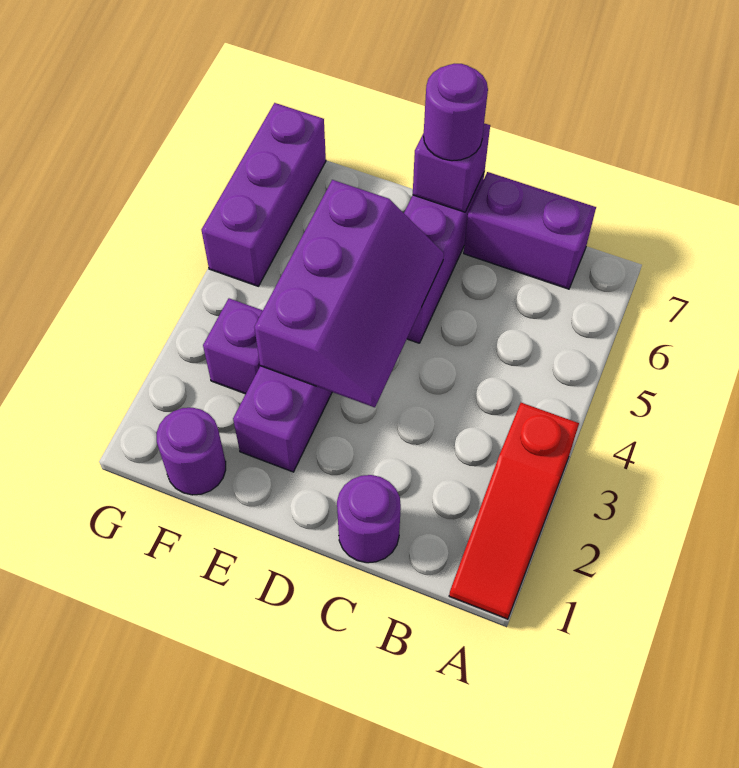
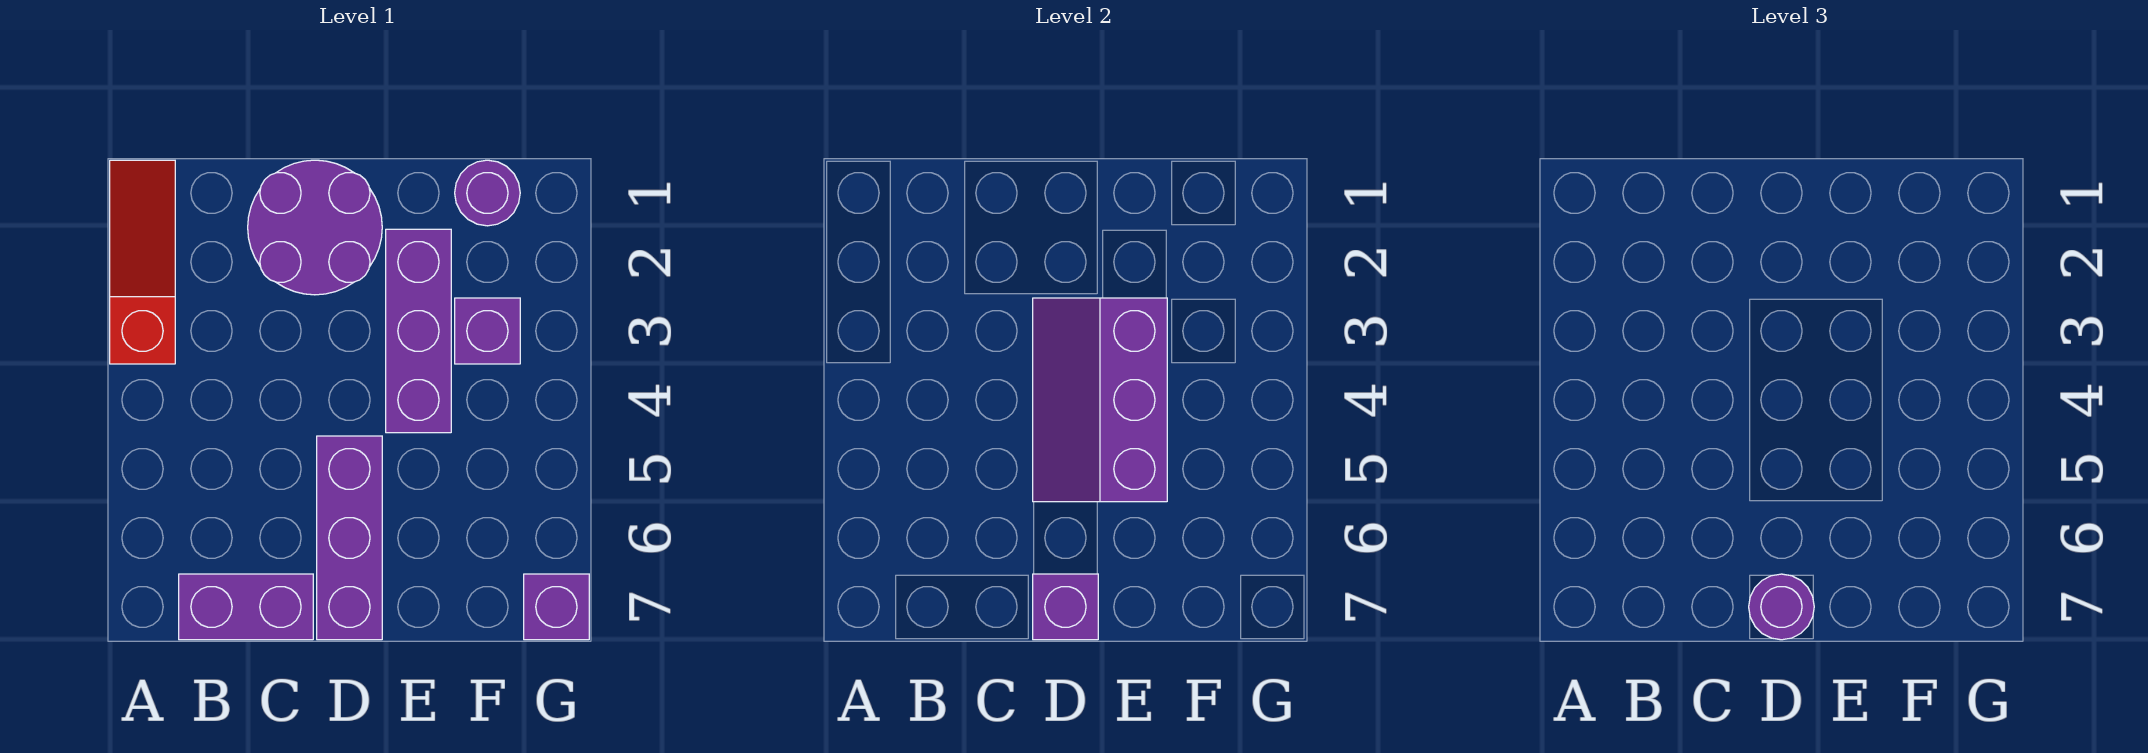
purple 1x1 round brick [337,475,401,563] -> purple 2x2 round brick [248,160,382,295]
purple 1x3 brick [202,103,326,286] -> purple 1x1 brick [524,574,589,640]

